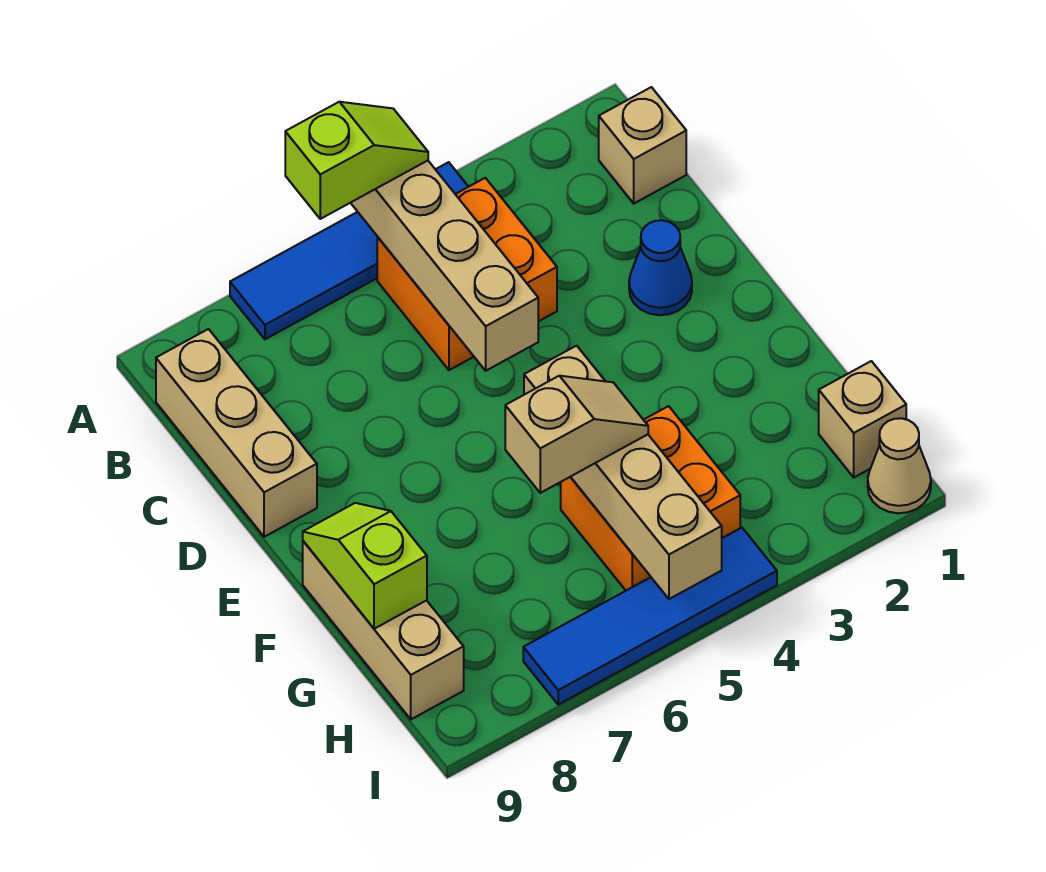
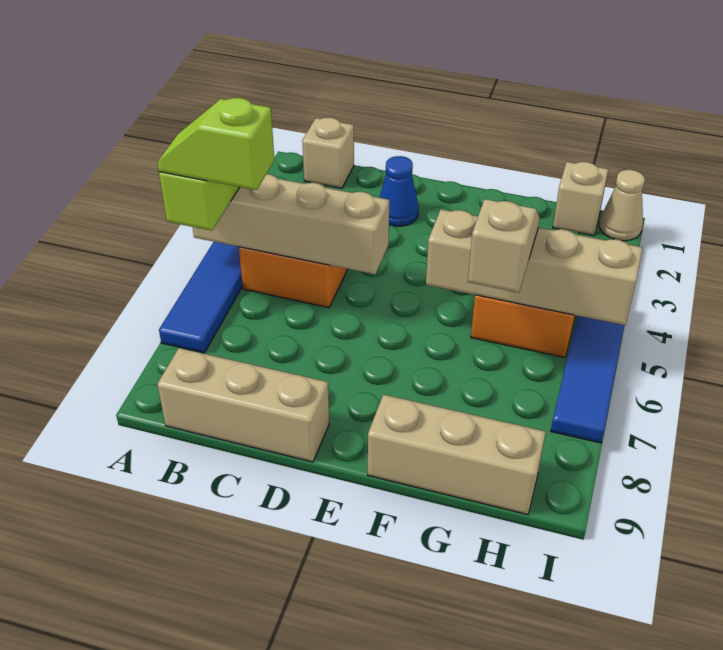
lime 1x2 slope [303,503,427,629] -> lime 1x2 slope moved to [157,98,274,190]

